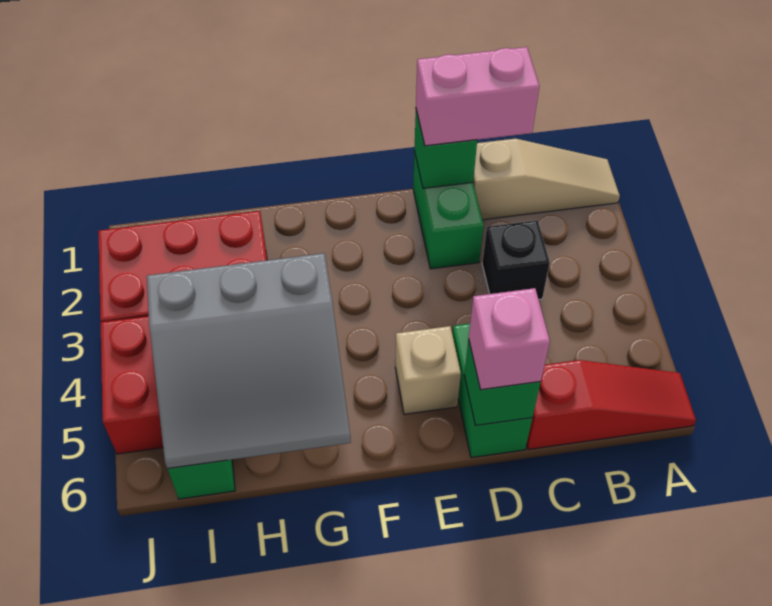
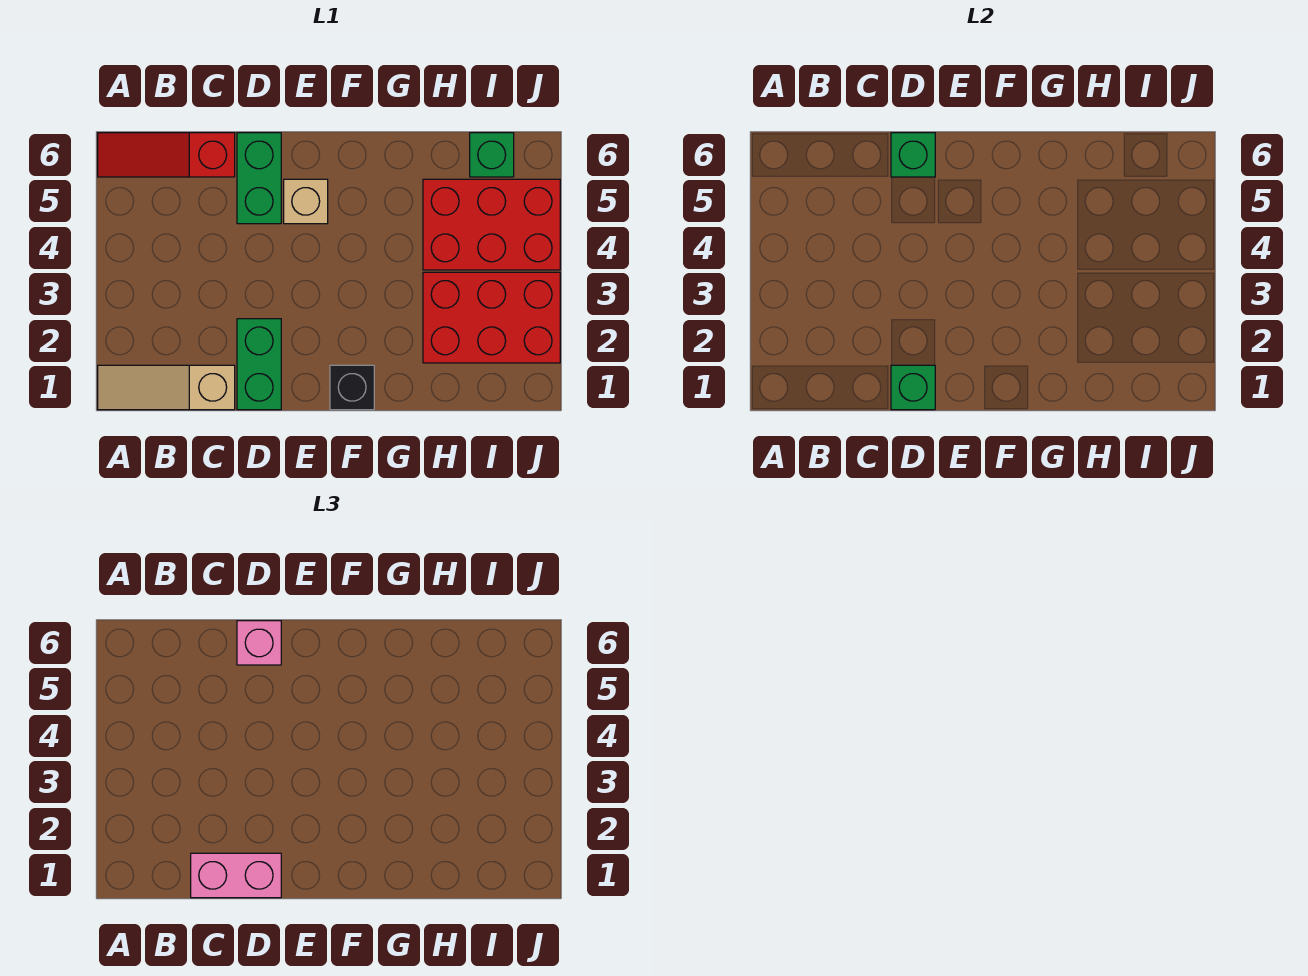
black 1x1 brick [482,220,550,300] -> black 1x1 brick moved to [330,365,374,410]
grey 3x3 slope [147,253,351,469] -> none

